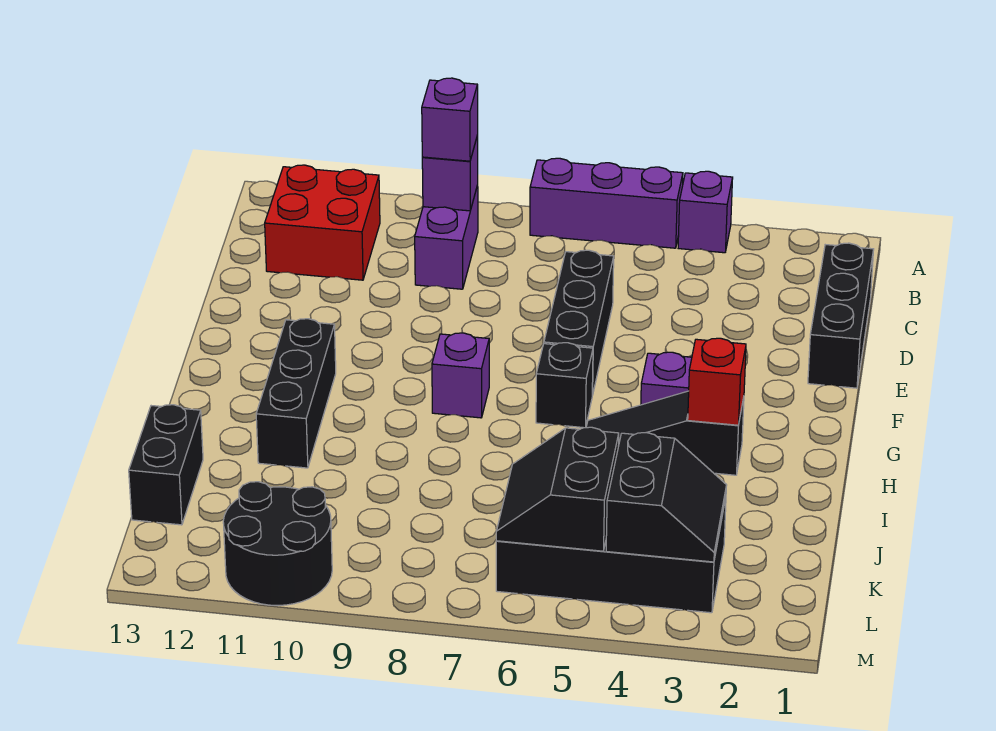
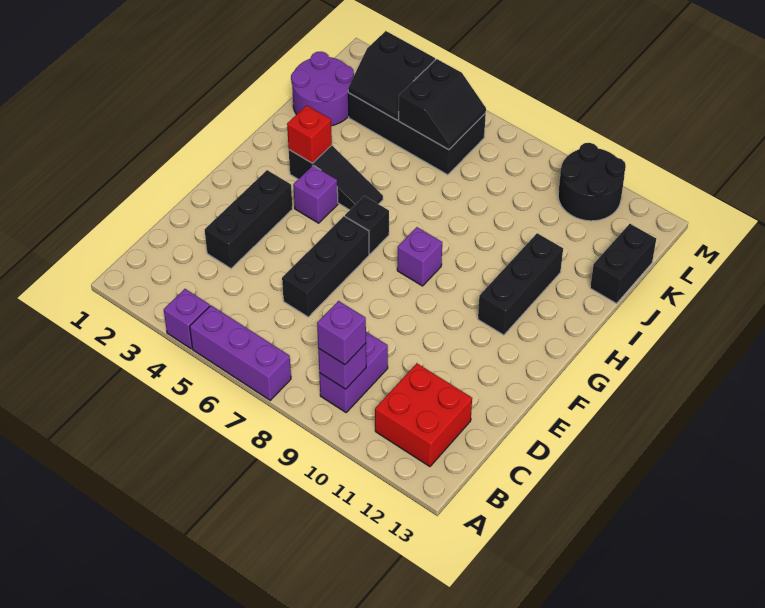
black 1x3 brick [808,243,874,388] -> black 1x3 brick moved to [205,170,293,269]
none -> purple 2x2 round brick [291,52,354,126]
black 2x2 slope [606,432,727,562] -> black 2x2 slope turned to [348,31,435,120]

